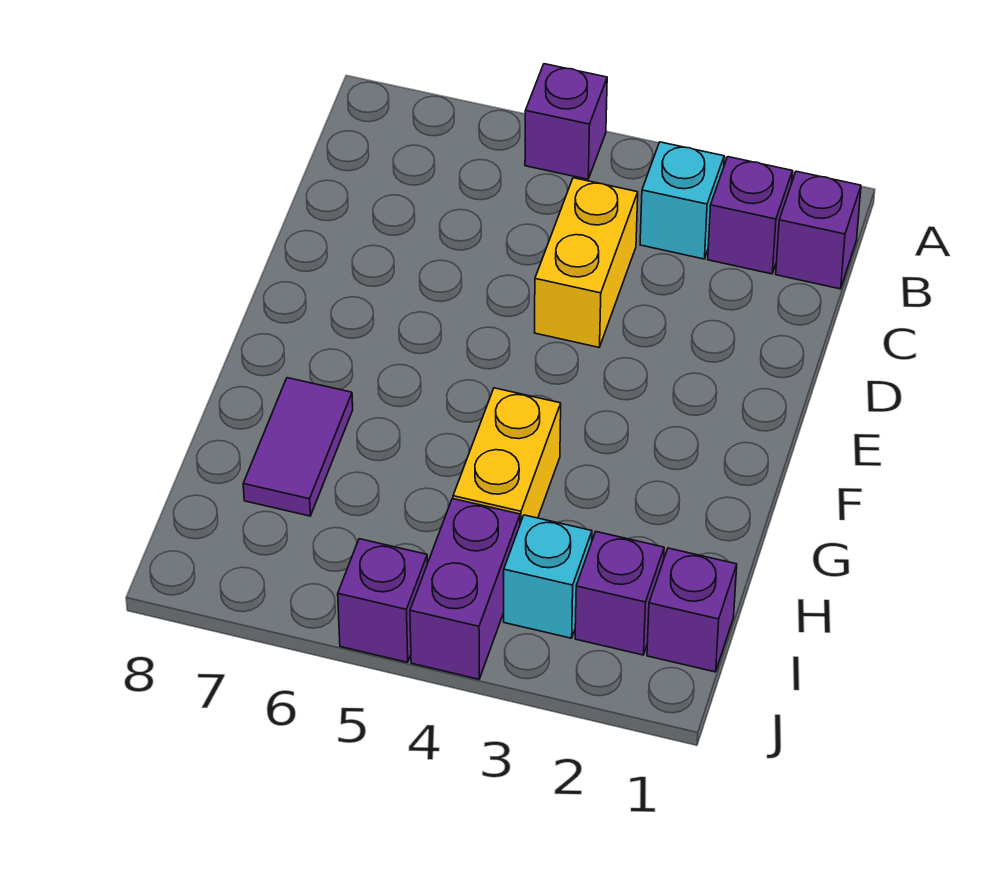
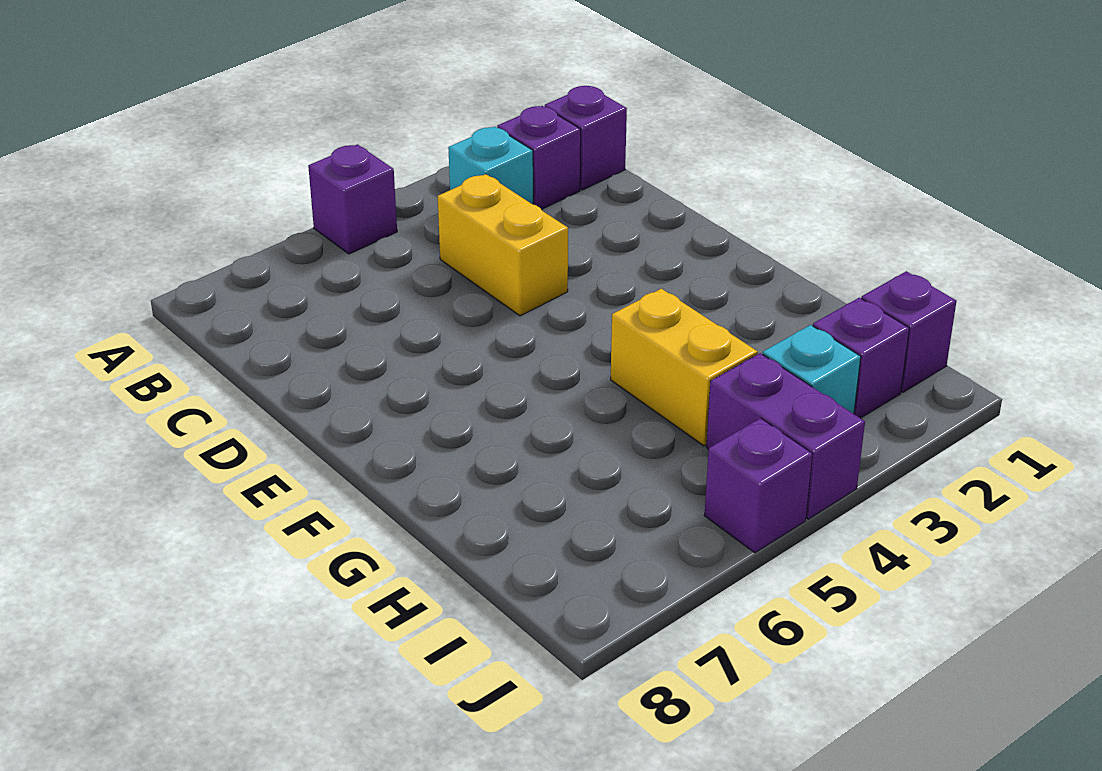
purple 1x2 tile [243,378,353,516] -> none

